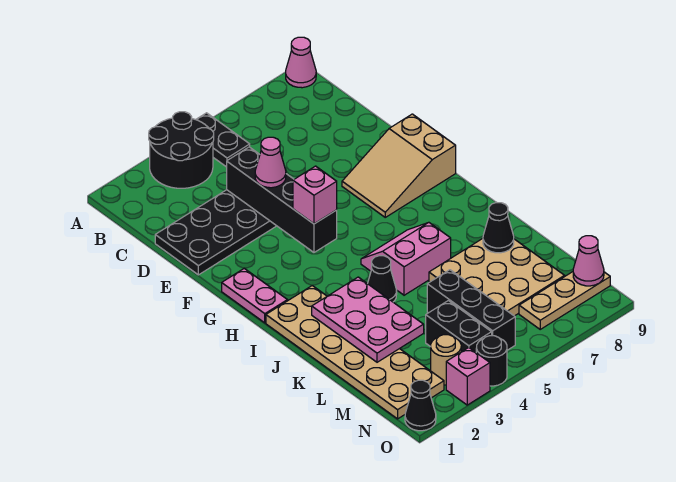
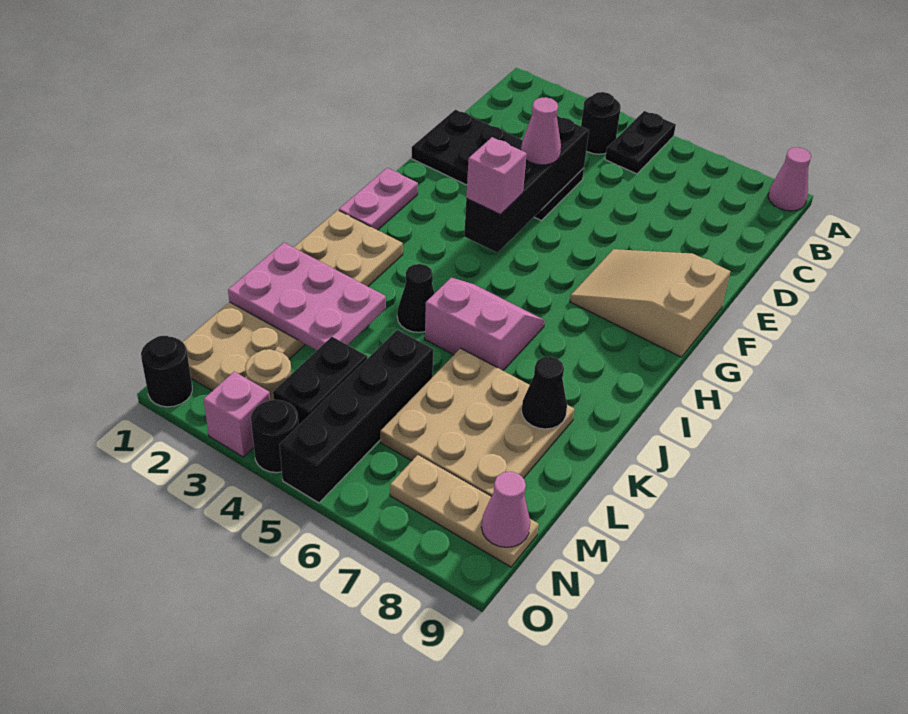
black 2x2 round brick [149,112,214,188] -> black 1x1 round brick [581,92,621,154]
pink 2x3 plate [312,277,424,362] -> pink 2x3 plate turned to [228,243,386,350]
black 1x3 brick [427,270,515,350] -> black 1x4 brick [279,330,433,503]
black 1x1 cone [405,380,436,431] -> black 1x1 round brick [141,336,192,407]

